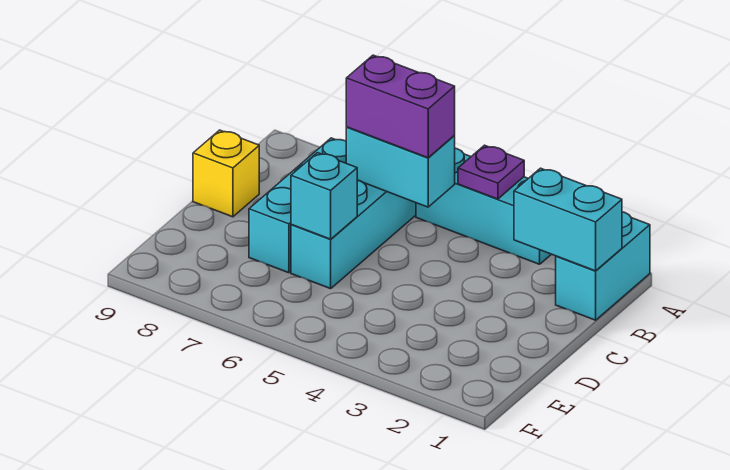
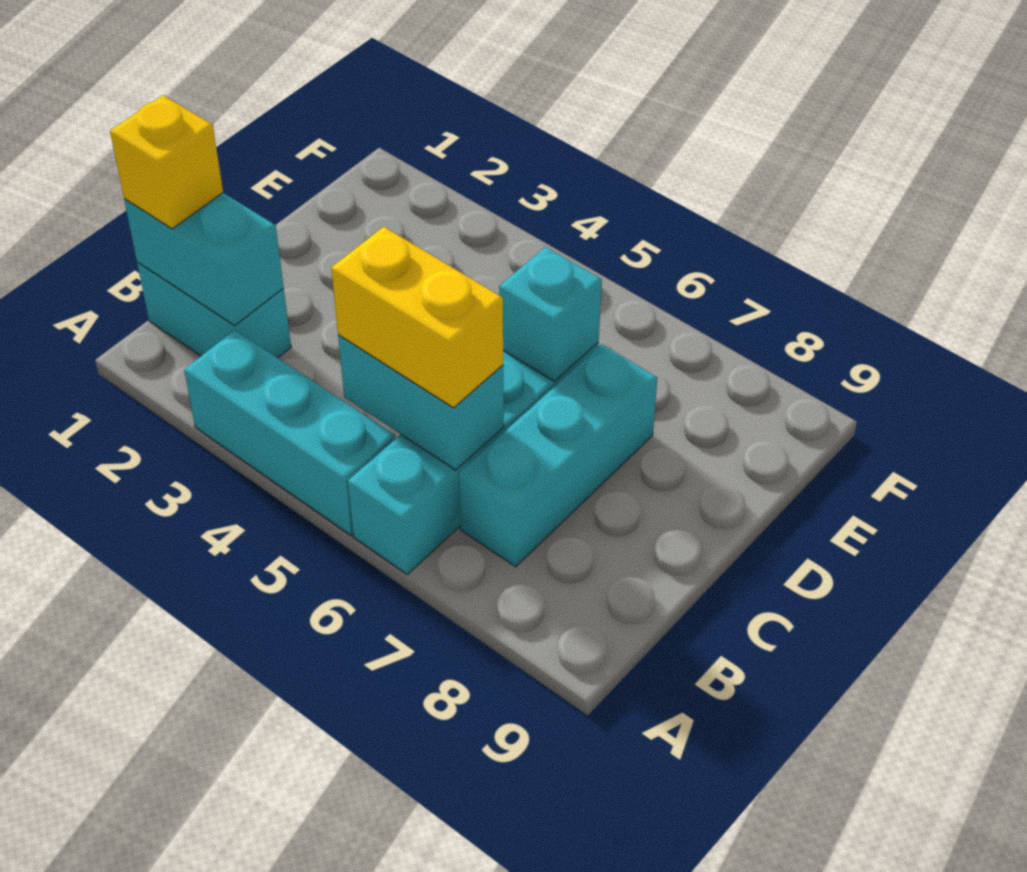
cyan 1x2 brick [556,212,650,320] -> cyan 1x2 brick turned to [137,262,291,358]
purple 1x1 plate [458,145,524,199] -> none
purple 1x2 brick [346,55,455,158] -> yellow 1x2 brick [331,227,503,408]
yellow 1x1 brick [193,130,259,217] -> yellow 1x1 brick moved to [110,95,223,229]

